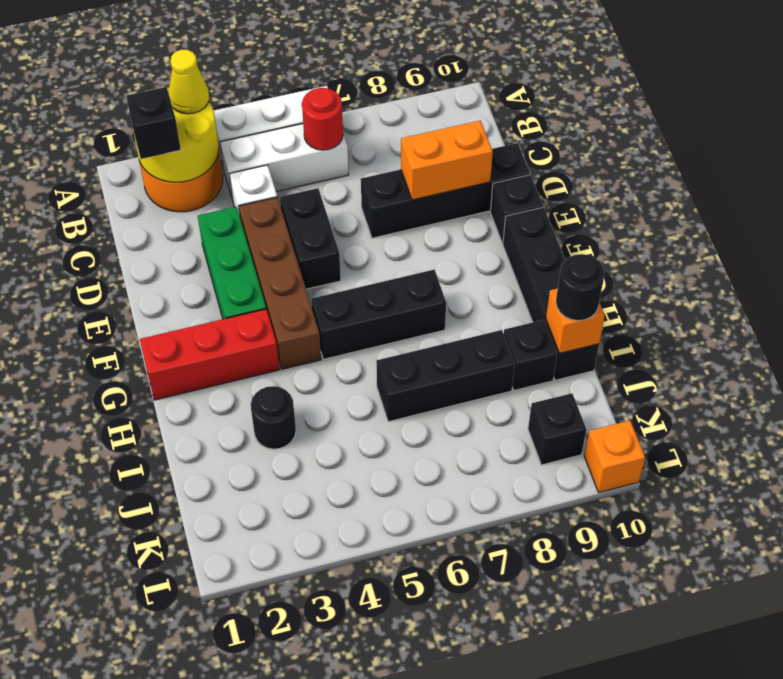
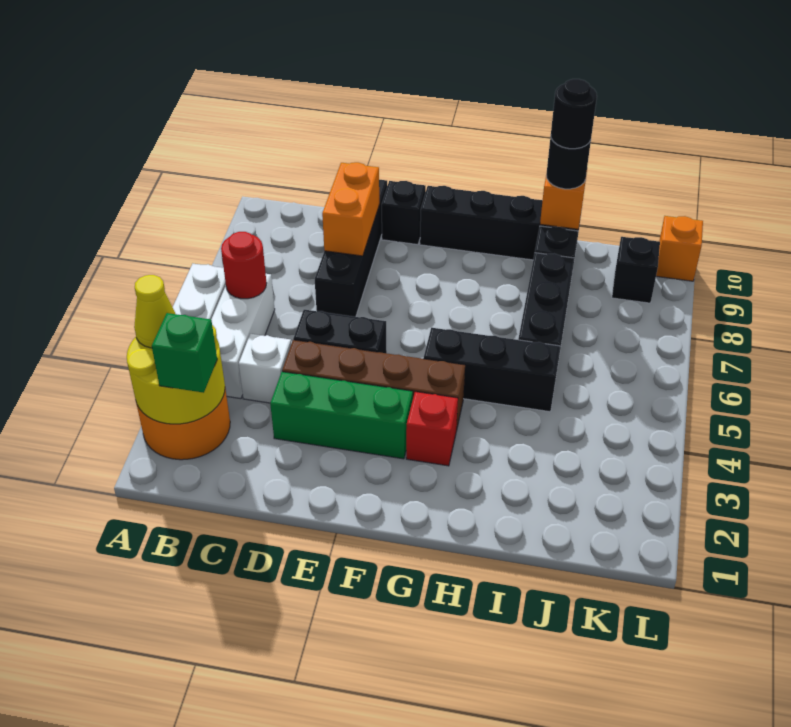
black 1x1 brick [126,87,181,159] -> green 1x1 brick [152,313,217,393]
red 1x3 brick [140,309,279,400] -> red 1x1 brick [406,392,458,466]
black 1x3 brick [311,270,446,359] -> black 1x3 brick turned to [424,328,560,412]
black 1x1 round brick [251,386,296,449] -> black 1x1 round brick moved to [551,79,597,149]

